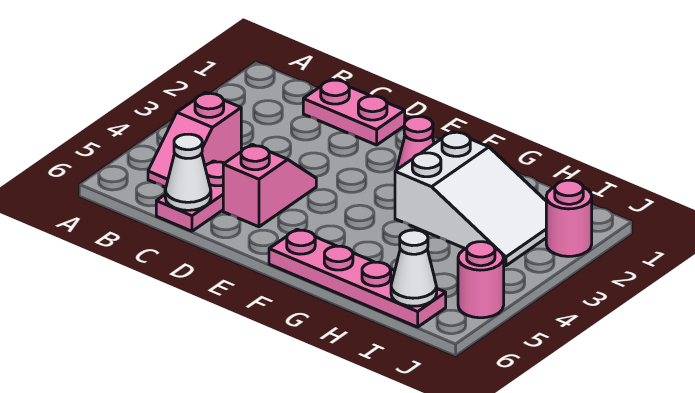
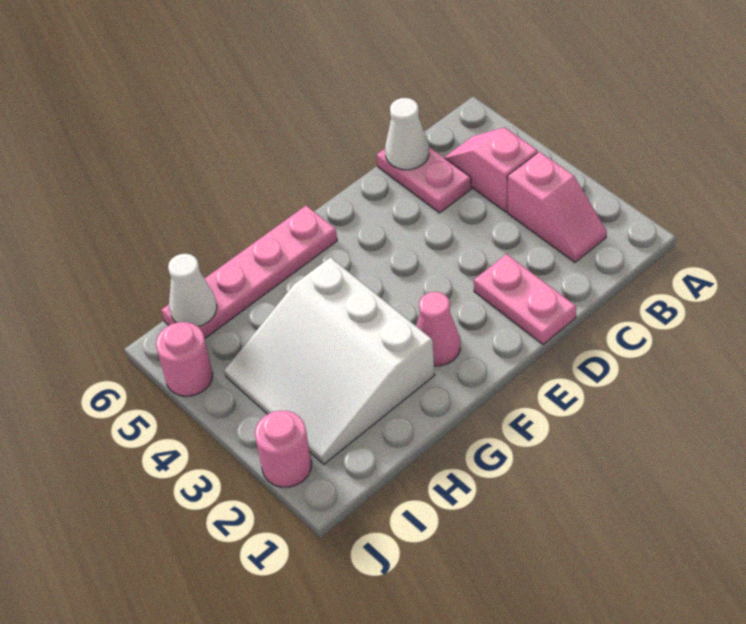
pink 1x2 plate [303,79,405,145] -> pink 1x2 plate turned to [474,254,576,344]
pink 1x2 slope [223,144,316,227] -> pink 1x2 slope moved to [507,152,607,262]
white 2x3 slope [395,131,546,266] -> white 3x3 slope [225,258,435,464]

